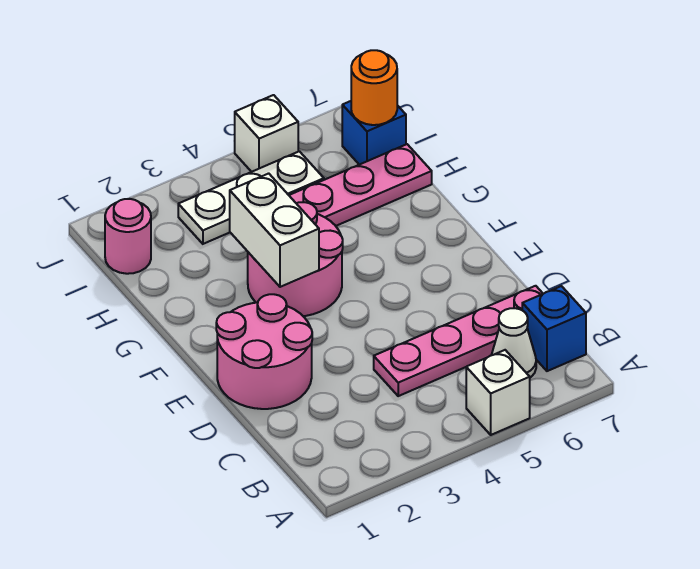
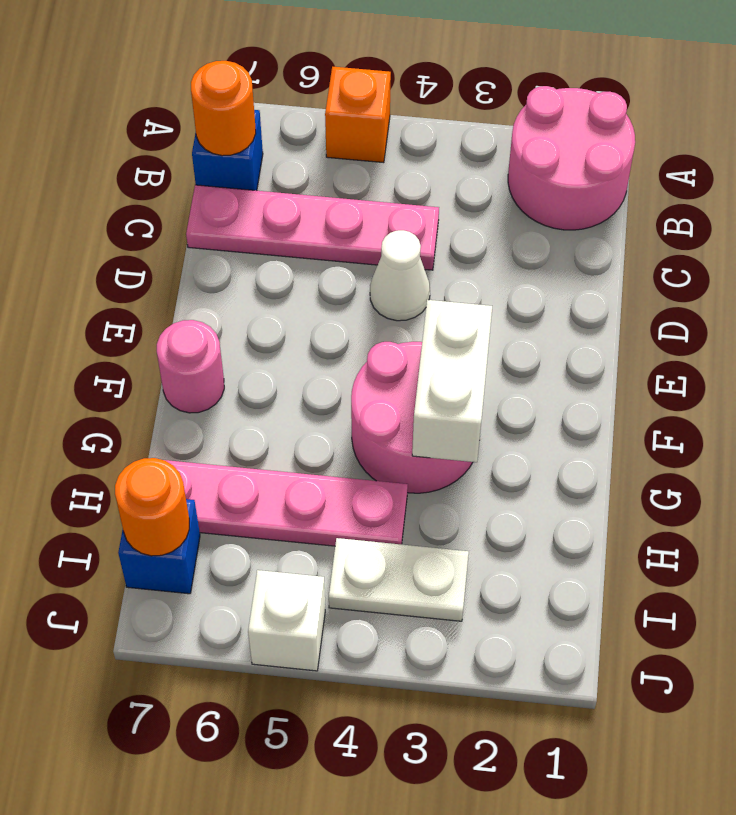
white 1x1 brick [466,350,530,435] -> orange 1x1 brick [325,67,391,163]
white 1x1 cone [492,308,536,378] -> white 1x1 cone moved to [370,230,430,321]
none -> orange 1x1 round brick [191,61,256,156]
pink 2x2 round brick [216,294,312,409] -> pink 2x2 round brick moved to [508,86,635,230]
pink 1x1 round brick [105,199,151,274] -> pink 1x1 round brick moved to [157,320,224,413]
white 1x3 plate [178,151,324,244] -> white 1x2 plate [329,538,469,621]

